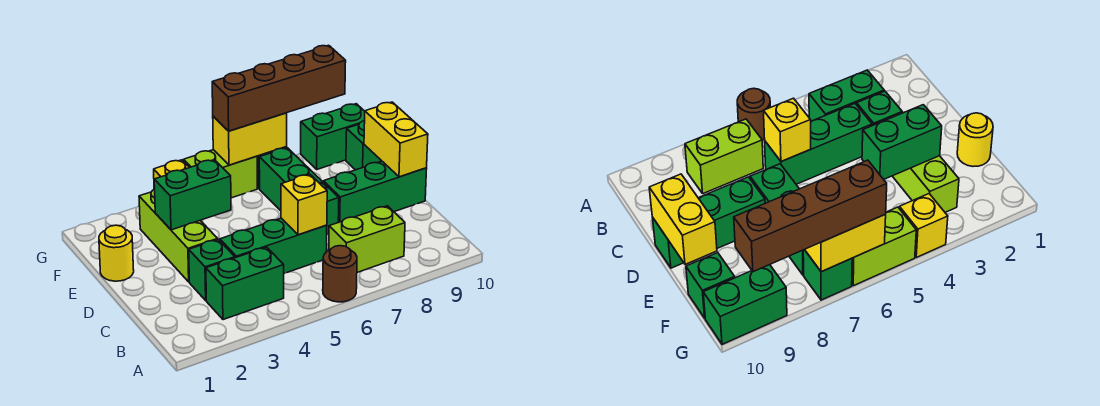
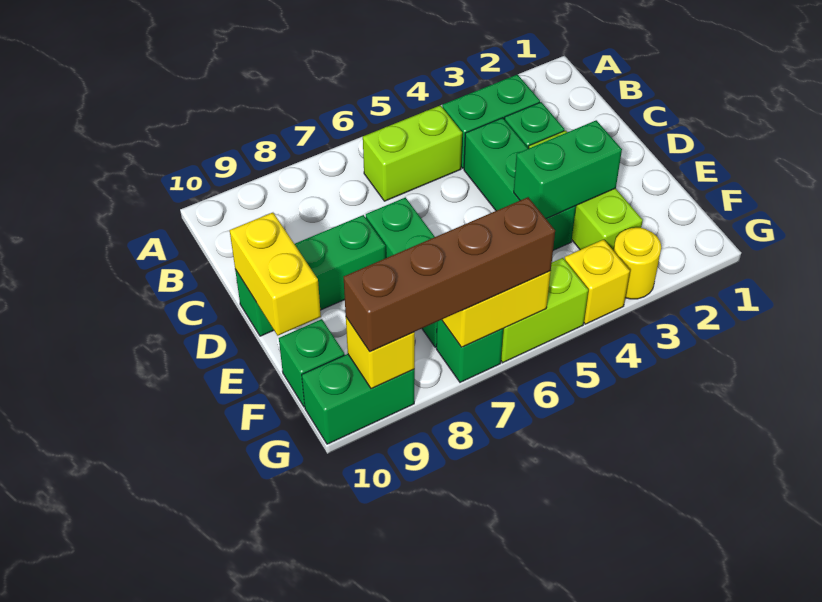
brown 1x1 round brick [323,246,357,302] -> none
lime 1x2 brick [329,206,405,272] -> lime 1x2 brick moved to [363,105,462,201]
green 1x3 brick [220,218,327,273] -> green 1x3 brick turned to [464,118,576,250]
yellow 1x1 brick [281,174,327,235] -> yellow 1x1 brick moved to [346,317,415,389]
yellow 1x1 round brick [99,225,134,281] -> yellow 1x1 round brick moved to [614,228,661,299]

